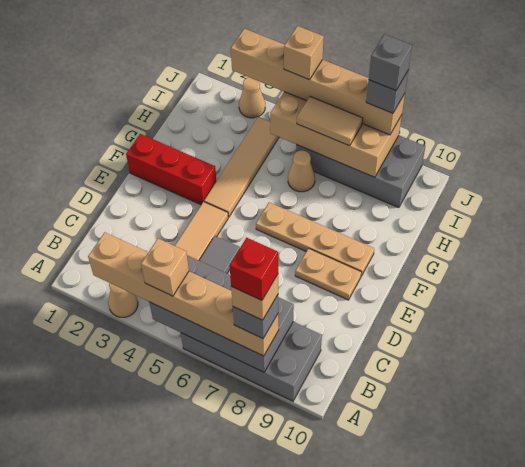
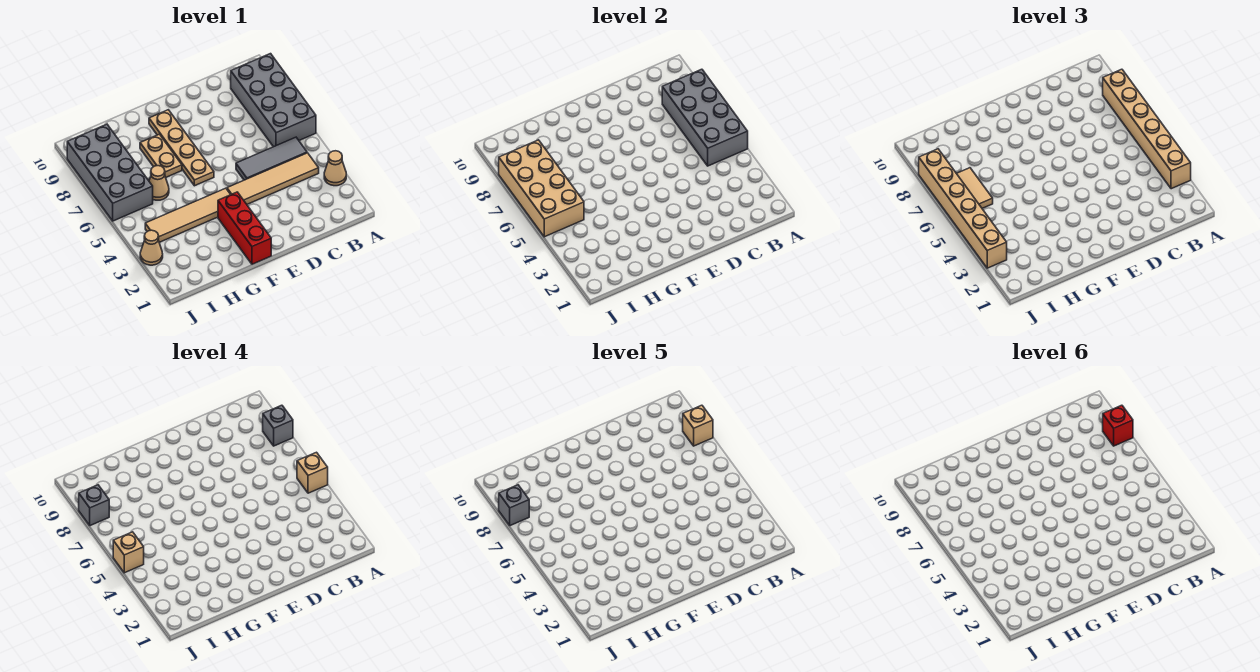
tan 1x2 plate [295,248,361,300] -> tan 1x2 plate moved to [140,134,182,177]

